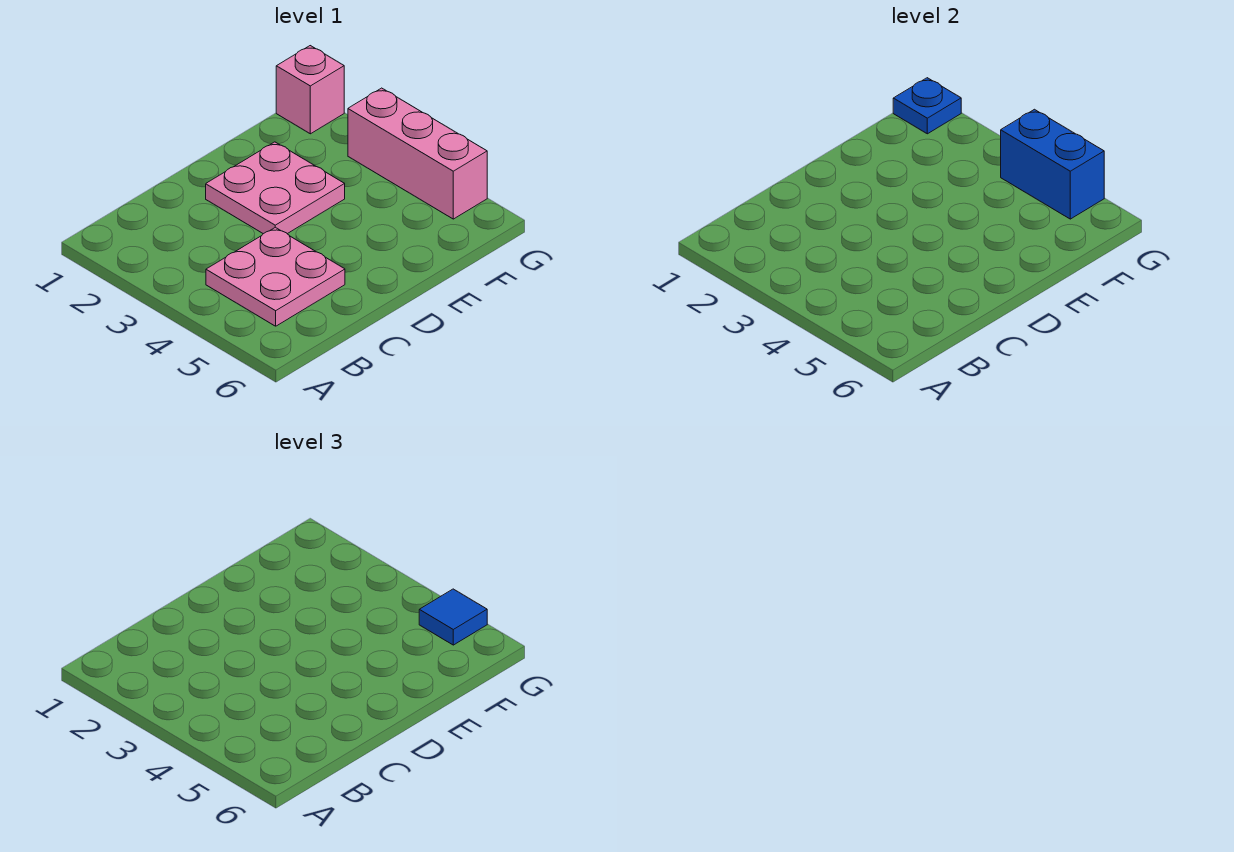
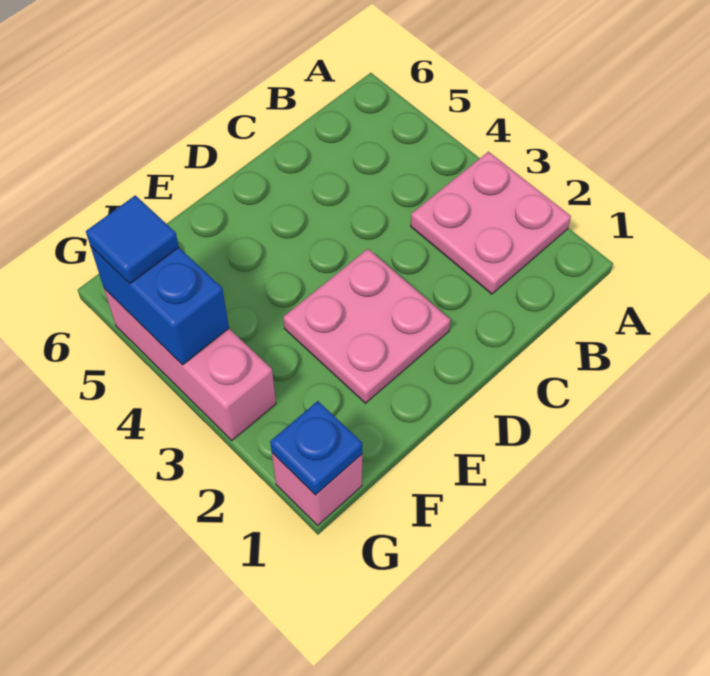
pink 2x2 plate [206,227,345,326] -> pink 2x2 plate moved to [411,152,571,294]

